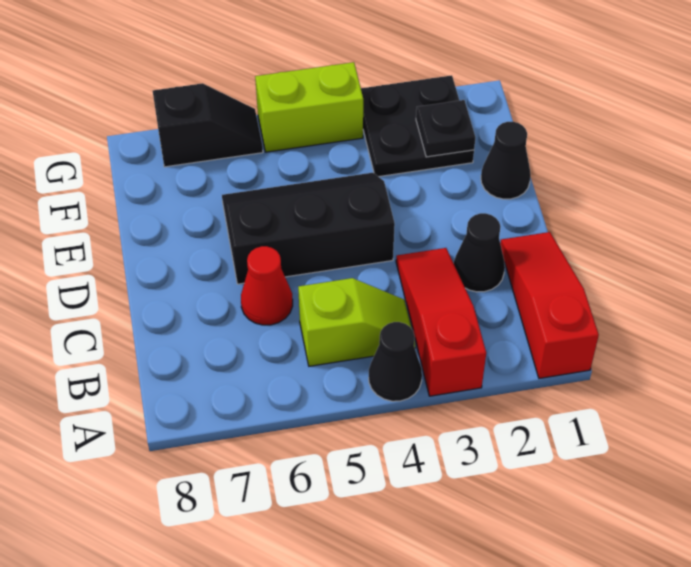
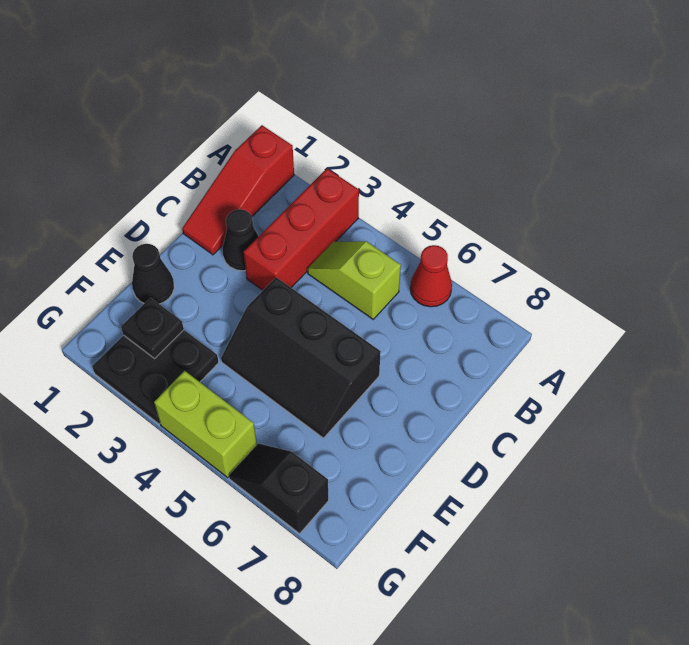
red 1x3 slope [396,248,486,396] -> red 1x3 brick [244,169,359,290]
black 1x1 cone [369,322,422,401] -> none
red 1x1 cone [241,246,293,325] -> red 1x1 cone moved to [410,245,452,307]

